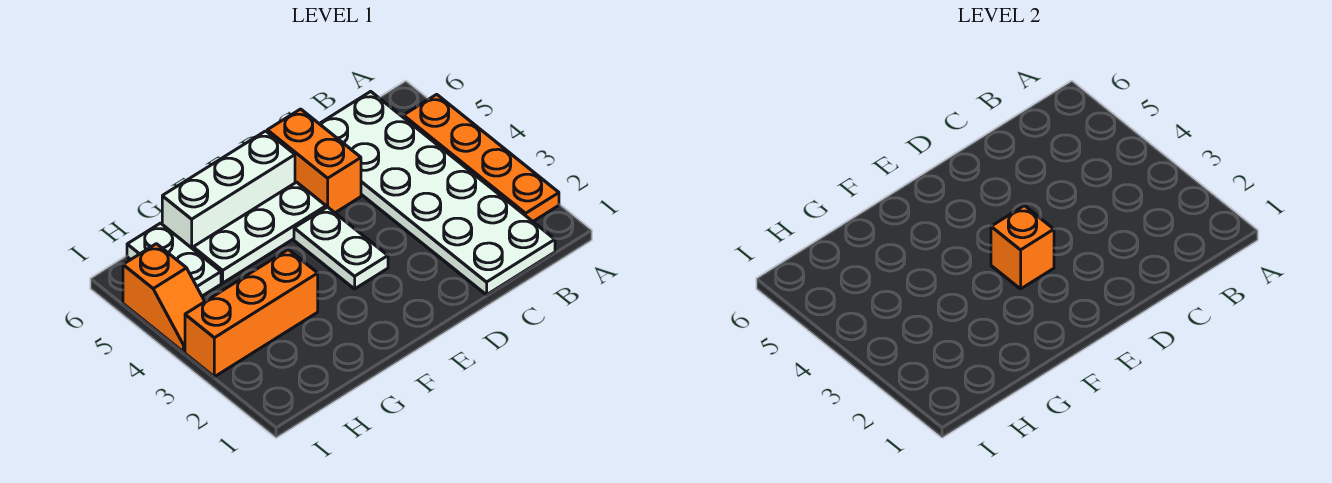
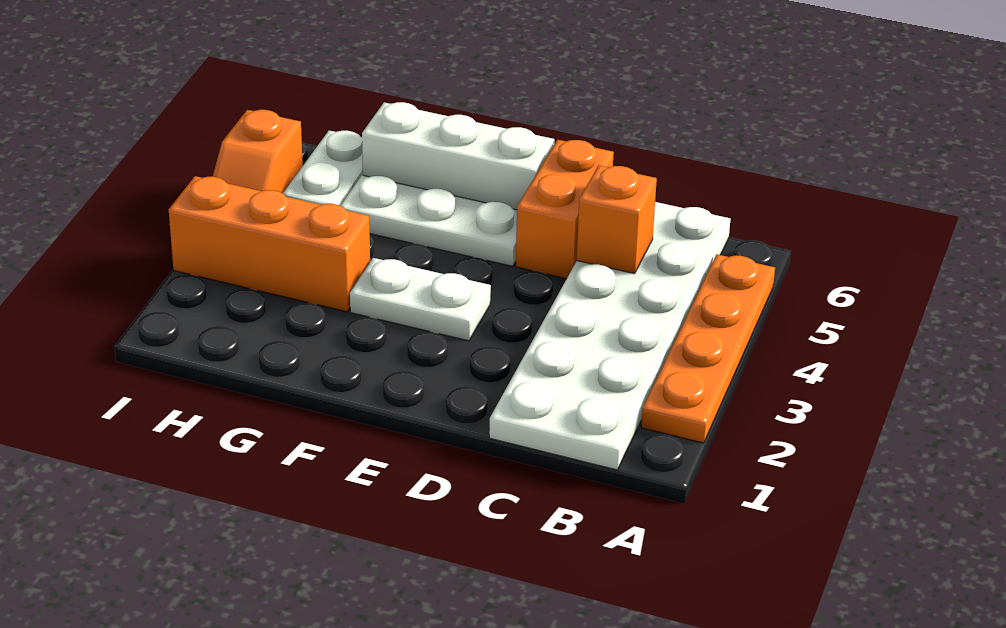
white 1x2 plate [294,207,388,289] -> white 1x2 plate turned to [350,258,491,341]
orange 1x1 brick [991,206,1054,289] -> orange 1x1 brick moved to [577,165,657,274]

